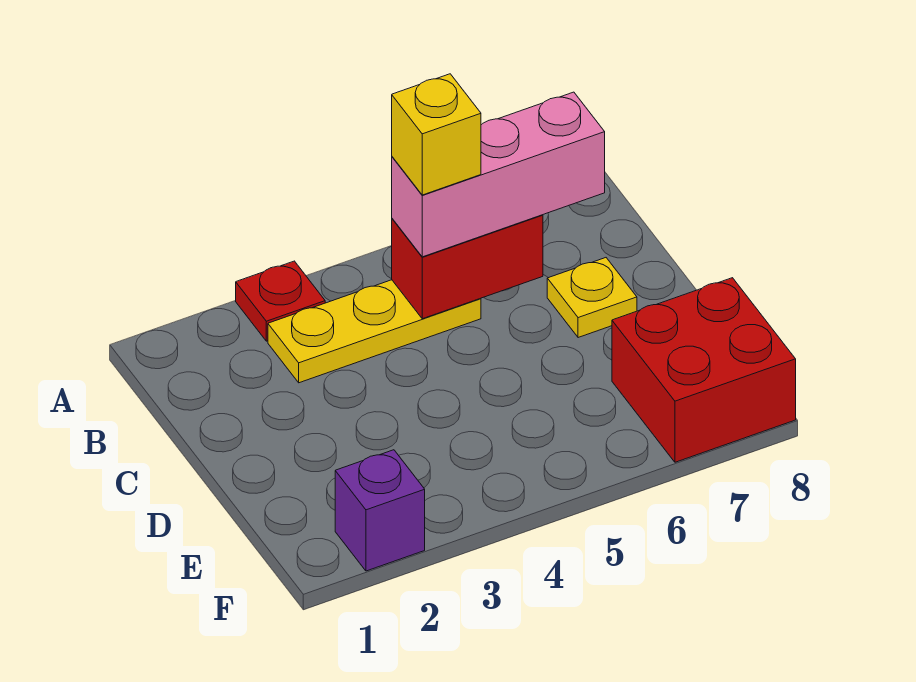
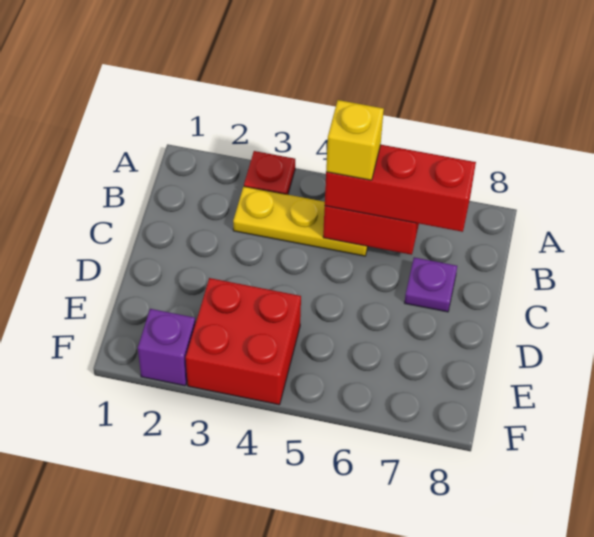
pink 1x3 brick [392,92,605,257] -> red 1x3 brick [325,145,476,232]
yellow 1x1 plate [547,258,637,338] -> purple 1x1 plate [405,257,457,312]
red 2x2 brick [612,278,796,462] -> red 2x2 brick moved to [186,278,301,405]

